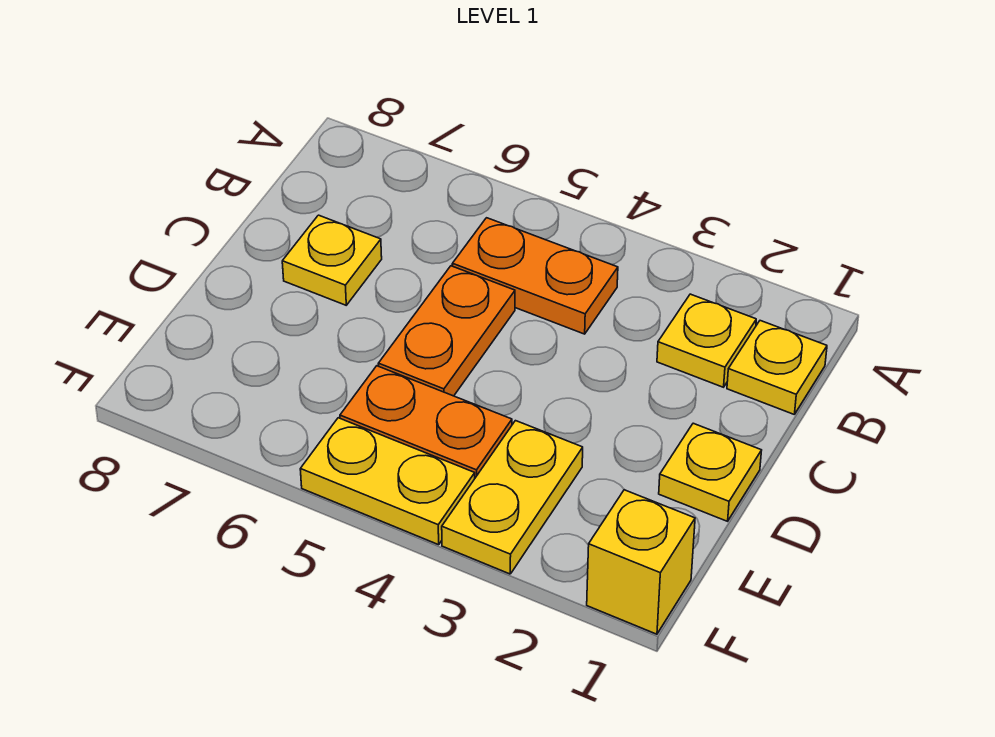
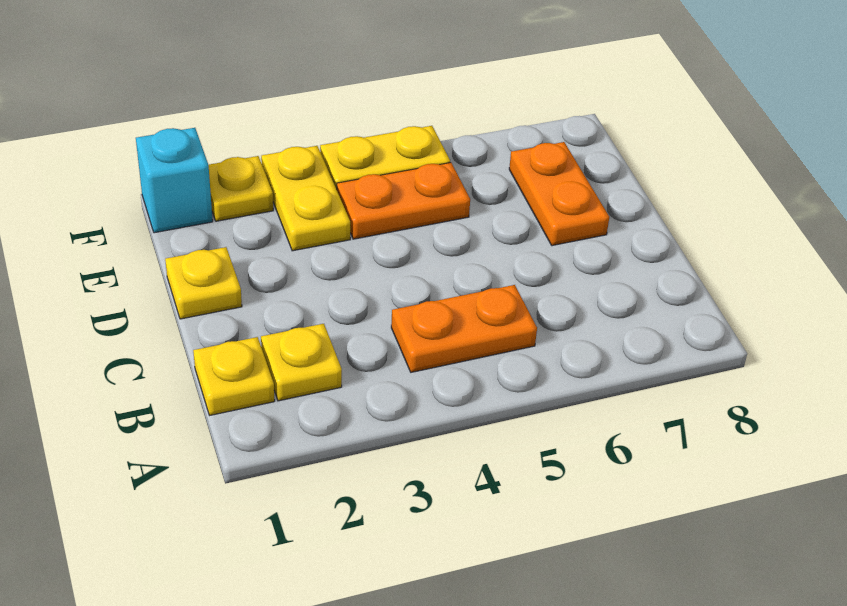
orange 1x2 plate [378,266,515,396] -> orange 1x2 plate moved to [509,142,609,246]
yellow 1x1 plate [282,215,382,305] -> yellow 1x1 plate moved to [209,156,273,221]
yellow 1x1 brick [587,490,695,634] -> cyan 1x1 brick [136,128,213,233]

